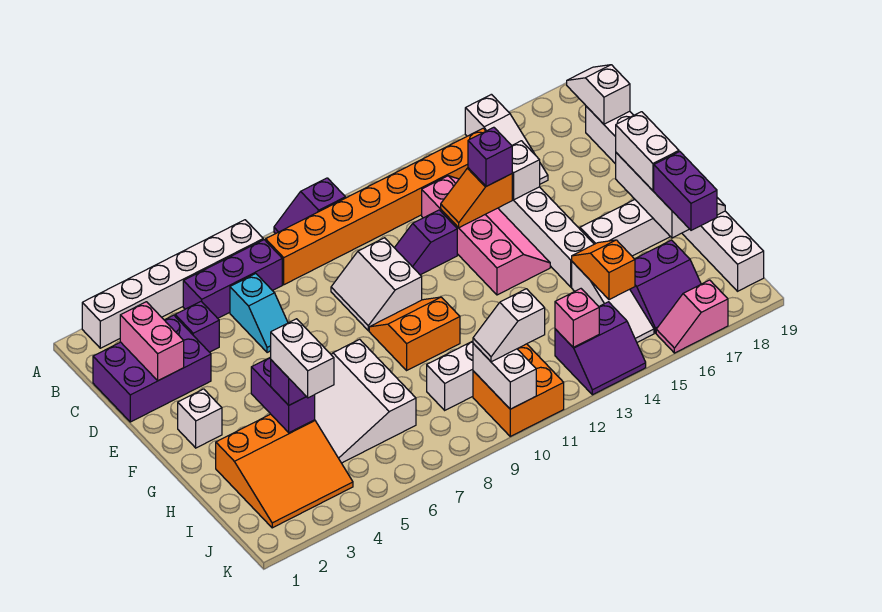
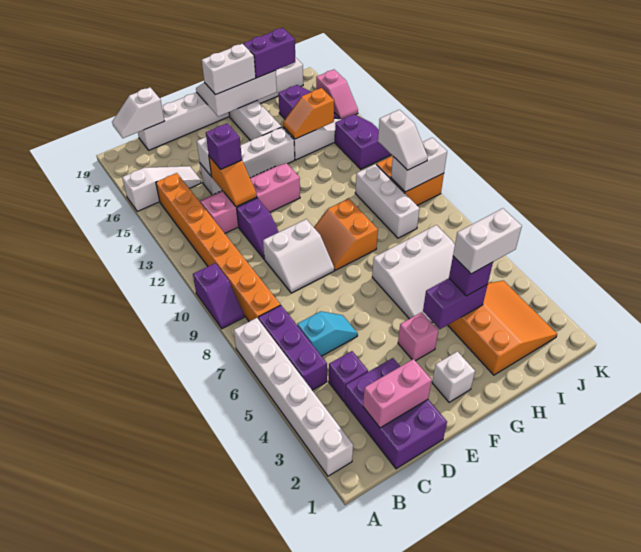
pink 1x1 brick [555,289,599,347] -> pink 1x1 brick moved to [398,312,438,361]

